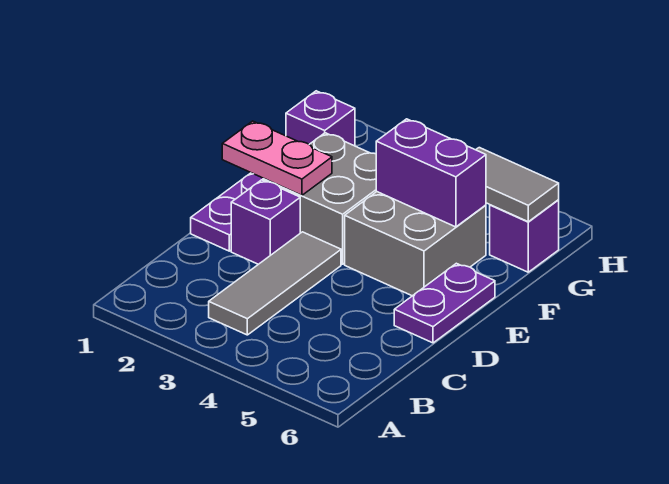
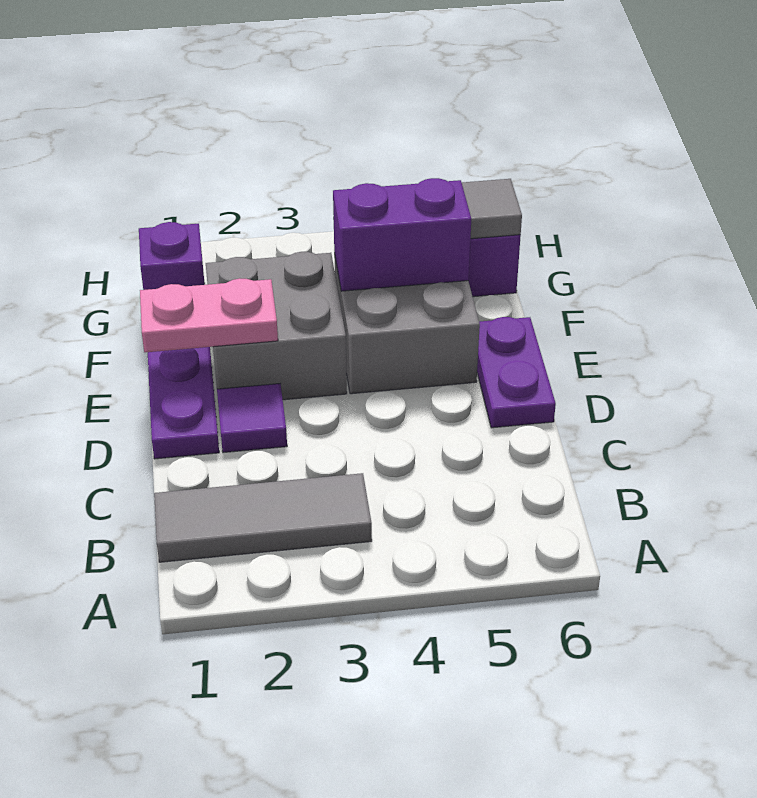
grey 1x3 tile [209,232,341,335] -> grey 1x3 tile turned to [154,473,372,562]
purple 1x1 brick [231,180,300,264] -> purple 1x1 tile [217,384,287,453]

